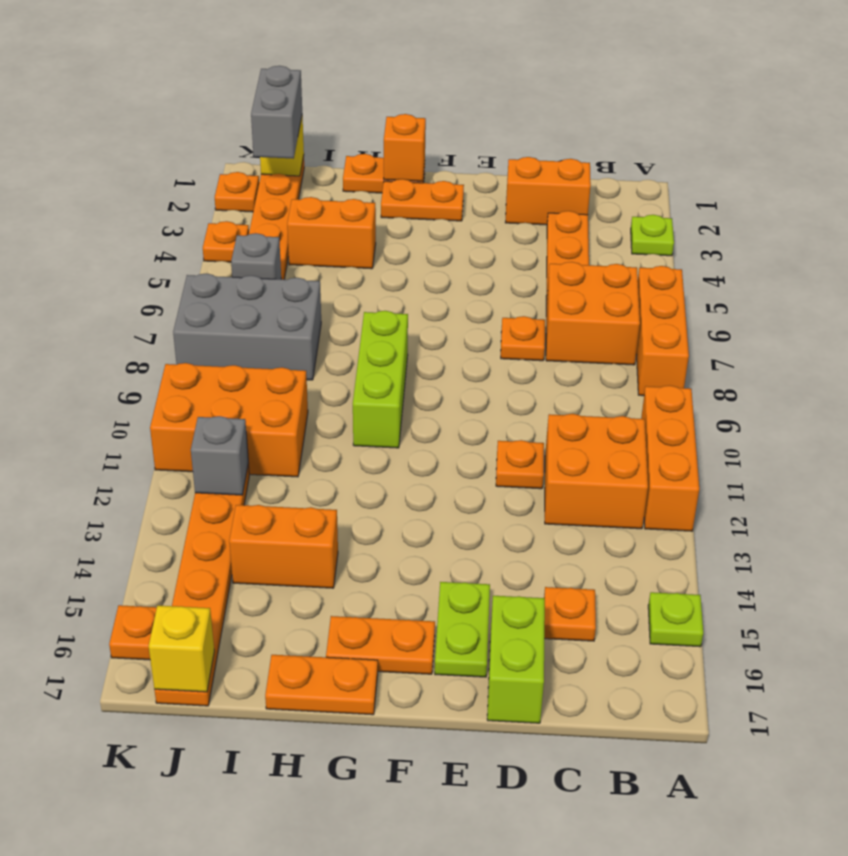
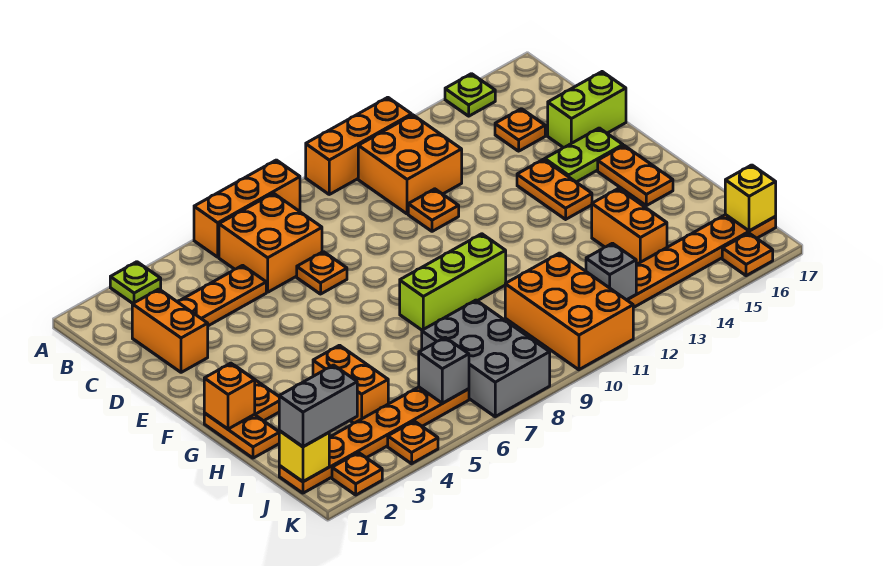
orange 1x2 plate [265,655,378,715] -> orange 1x2 plate moved to [517,159,592,219]

